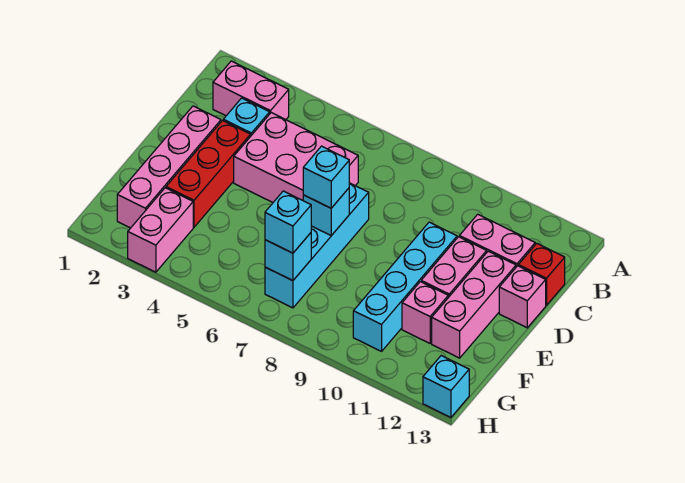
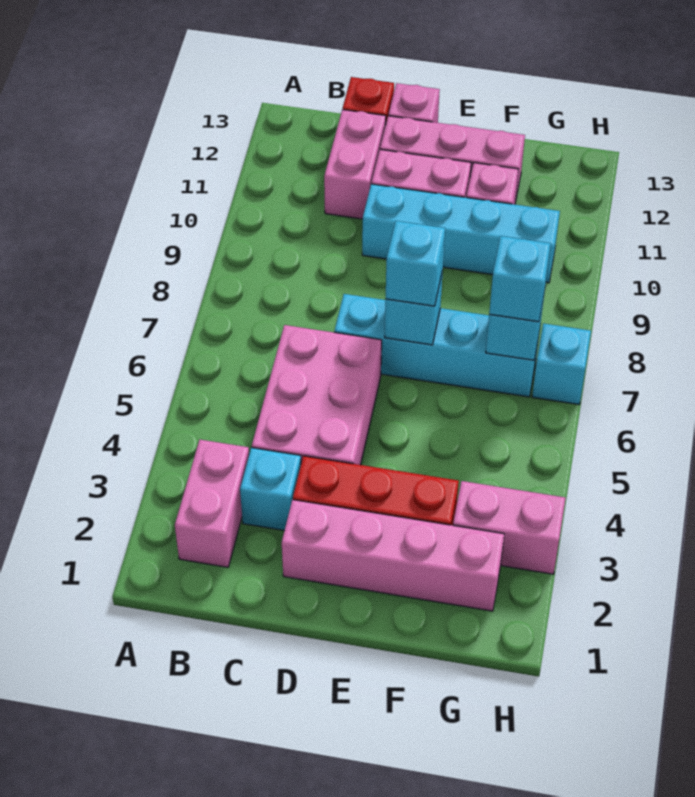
cyan 1x1 brick [423,356,469,417] -> cyan 1x1 brick moved to [532,323,591,404]

